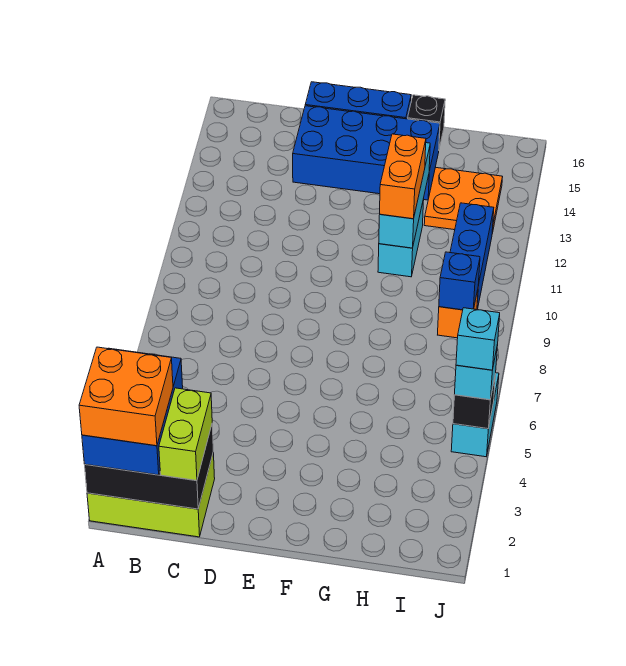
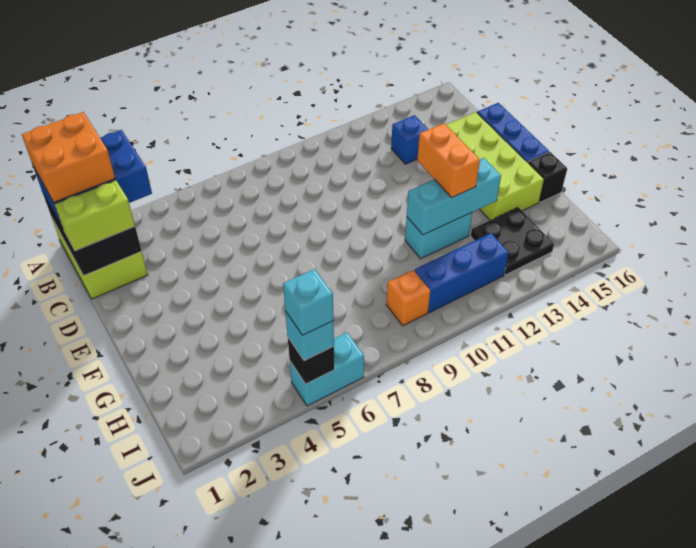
blue 2x4 brick [293,106,440,200] -> lime 2x4 brick [446,112,544,220]
orange 1x2 brick [380,134,426,219] -> orange 1x2 brick turned to [417,123,480,198]
orange 2x2 plate [424,167,502,233] -> black 2x2 plate [471,207,554,275]
blue 1x1 brick [439,252,480,310] -> blue 1x1 brick moved to [391,115,428,164]

